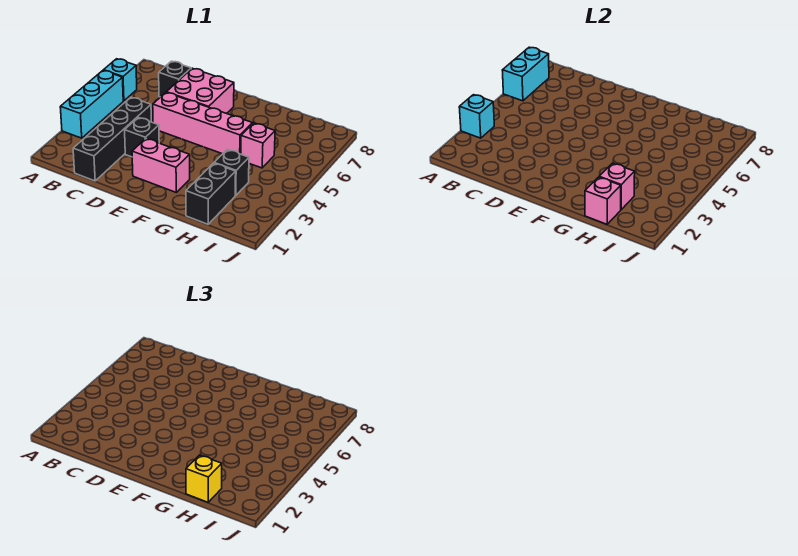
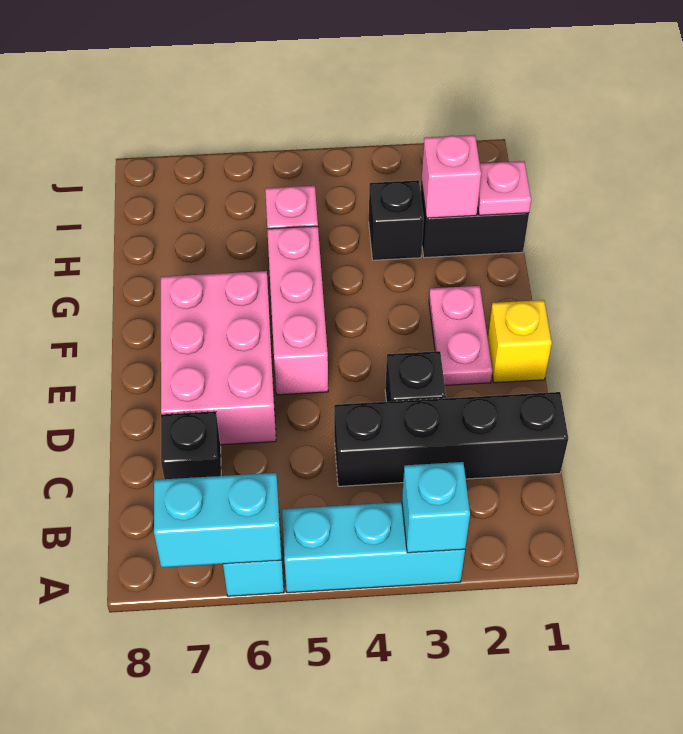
pink 1x4 brick [153,93,253,154] -> pink 1x3 brick [267,226,328,395]
pink 2x2 brick [166,68,234,114] -> pink 2x3 brick [161,271,276,445]
pink 1x2 brick [132,139,190,192] -> pink 1x2 plate [429,286,492,385]
pink 1x1 brick [585,177,621,224] -> pink 1x1 plate [478,161,531,215]
yellow 1x1 brick [186,455,222,502] -> yellow 1x1 brick moved to [488,300,552,383]

